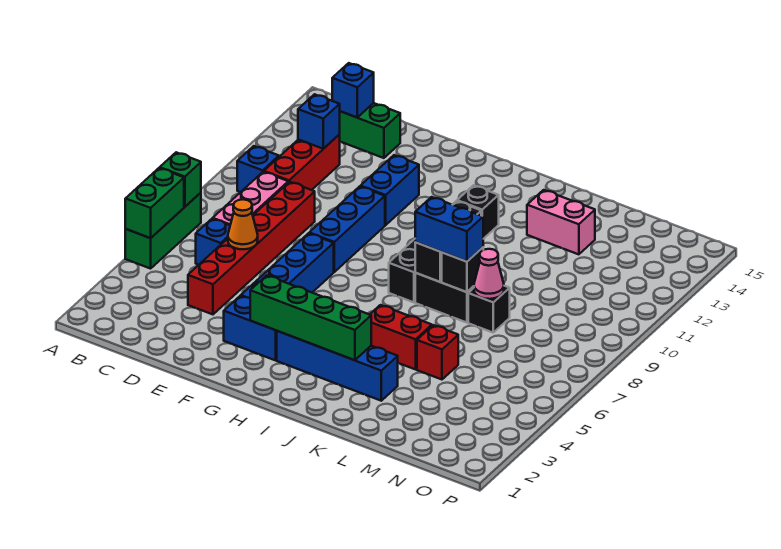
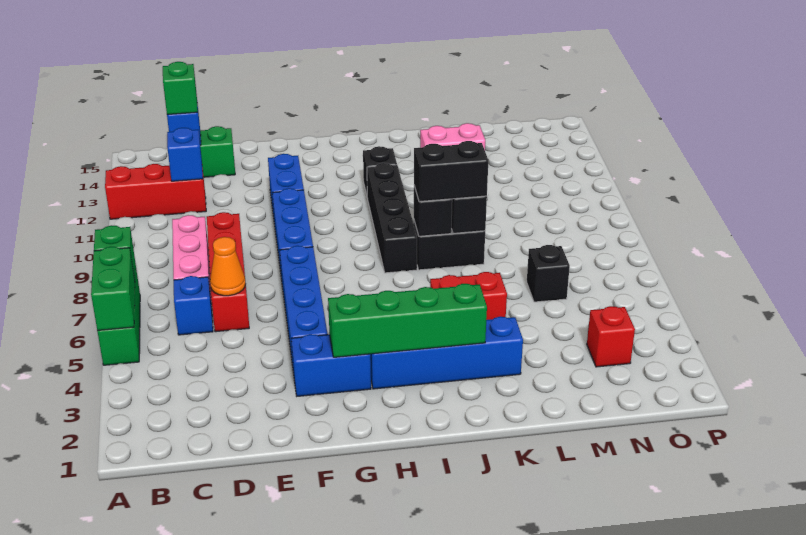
blue 1x1 brick [237,146,279,192] -> none
red 1x3 brick [264,135,340,190] -> red 1x3 brick turned to [105,164,206,219]
none -> green 1x1 brick [163,62,198,115]
red 1x6 brick [188,182,315,314] -> red 1x4 brick [207,212,249,332]
blue 1x2 brick [415,197,483,262] -> black 1x2 brick [414,141,488,202]
red 1x1 brick [417,325,458,380] -> red 1x1 brick moved to [587,306,635,367]
black 1x1 brick [468,286,510,332] -> black 1x1 brick moved to [527,245,570,302]
pink 1x1 cone [474,249,504,299] -> none

